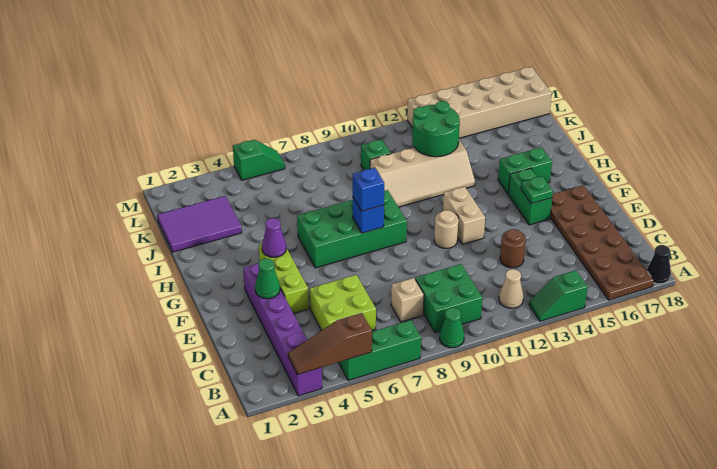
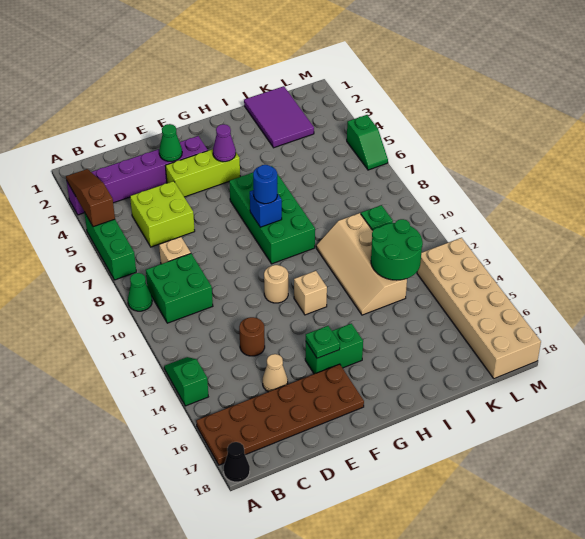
tan 1x1 cone [499,269,523,308] -> tan 1x1 cone moved to [263,354,288,392]
tan 1x2 brick [443,187,485,244] -> tan 1x1 brick [294,271,327,315]
blue 1x1 brick [353,168,384,211] -> blue 1x1 round brick [253,165,277,204]
green 1x2 brick [498,147,552,194] -> none

